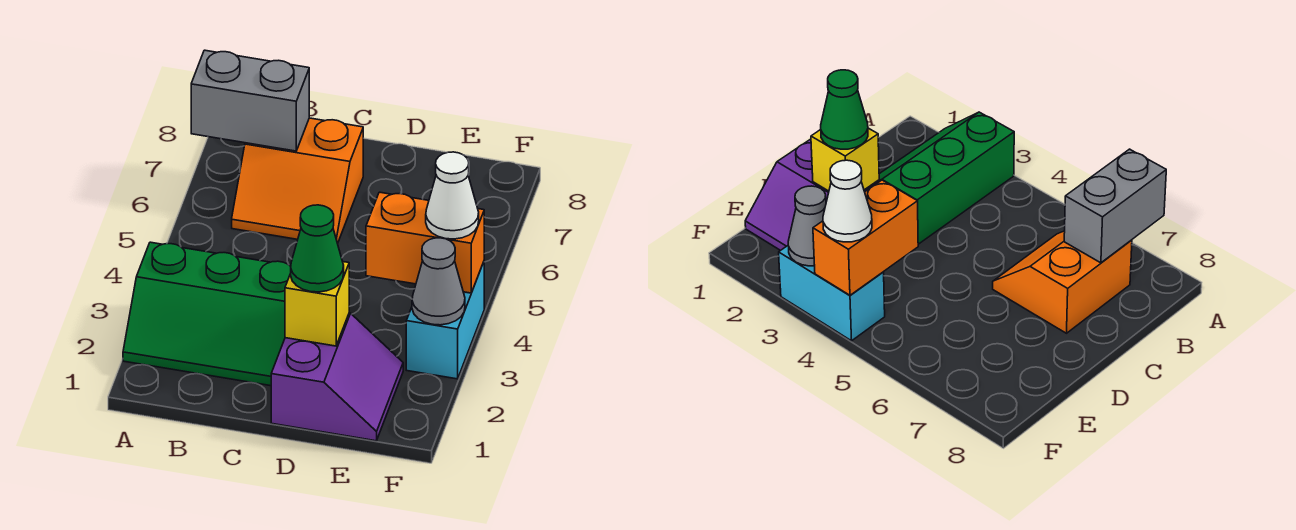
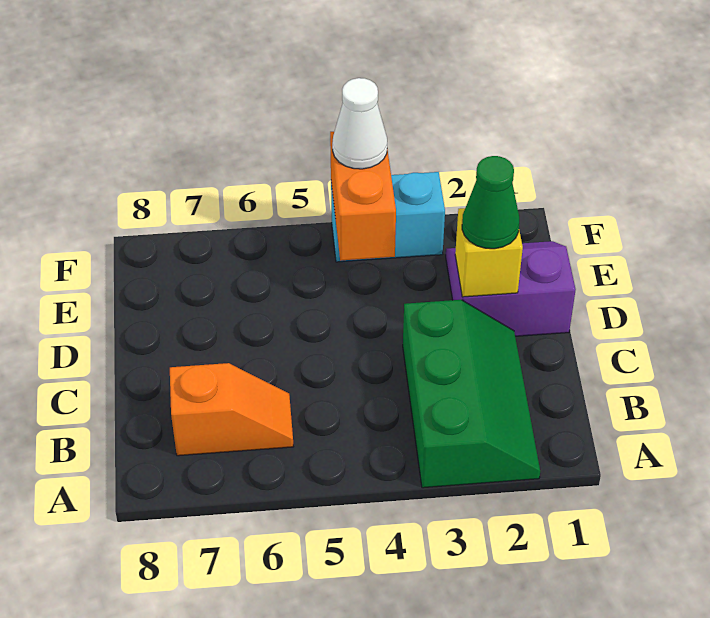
grey 1x2 brick [191,50,309,151] -> none
orange 2x2 slope [232,118,363,243] -> orange 1x2 slope [170,363,293,456]
grey 1x1 cone [412,238,465,325] -> none

